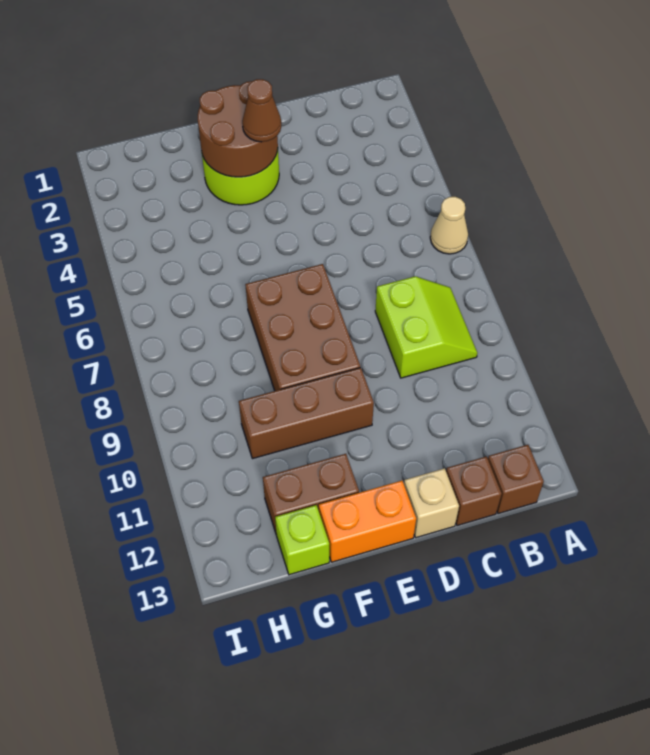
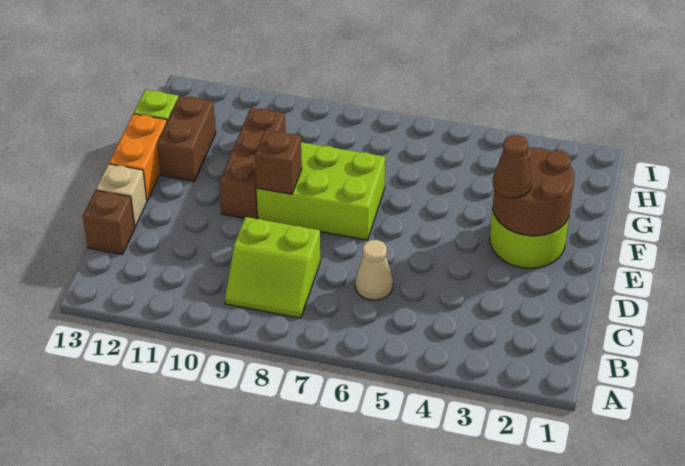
tan 1x1 cone [430,197,468,254] -> tan 1x1 cone moved to [355,240,393,300]
brown 1x1 brick [488,445,544,514] -> brown 1x1 brick moved to [255,130,302,194]
brown 2x3 brick [245,264,360,391] -> lime 2x3 brick [256,142,385,240]

